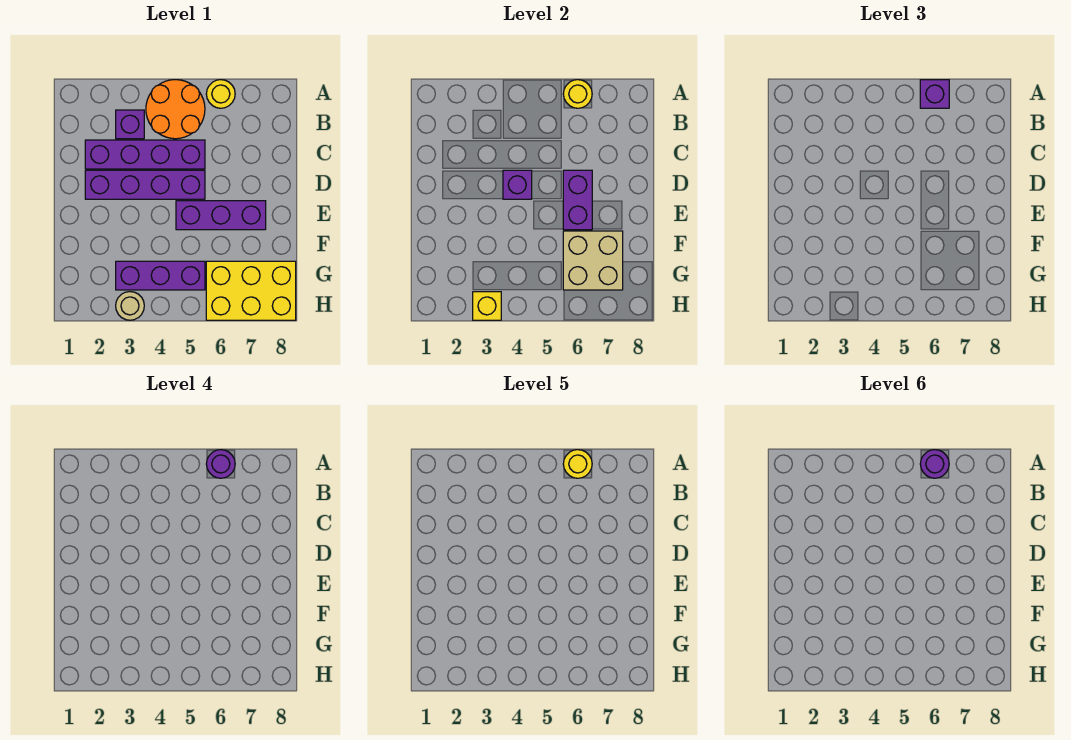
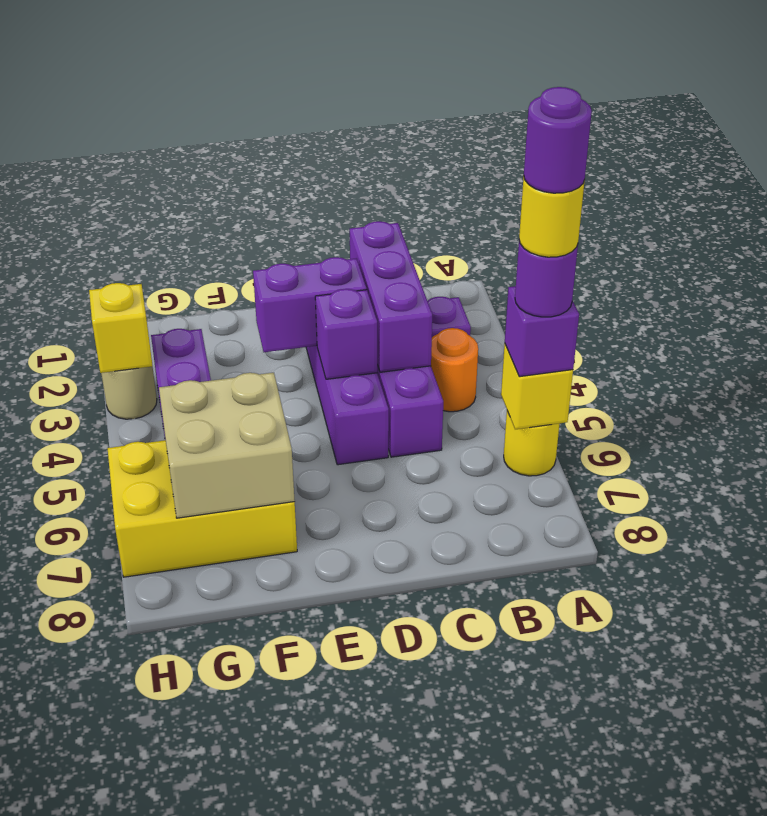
orange 2x2 round brick [146,80,205,139] -> orange 1x1 round brick [431,328,478,412]
yellow 1x1 round brick [563,80,592,108] -> yellow 1x1 brick [501,344,573,429]
purple 1x2 brick [563,170,592,230] -> purple 1x2 brick moved to [253,257,367,352]
purple 1x3 brick [176,201,266,230] -> purple 1x3 brick moved to [350,221,432,372]
yellow 2x3 brick [206,261,296,320] -> yellow 2x3 brick turned to [107,440,297,577]

